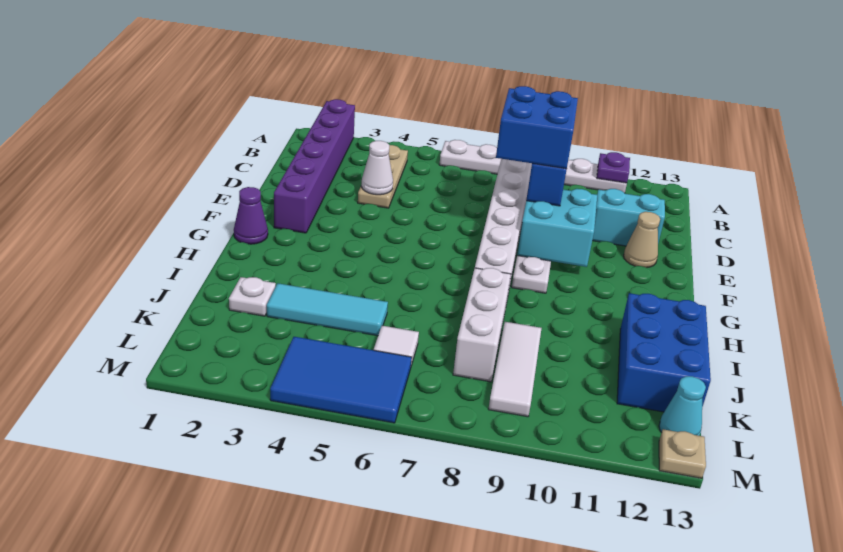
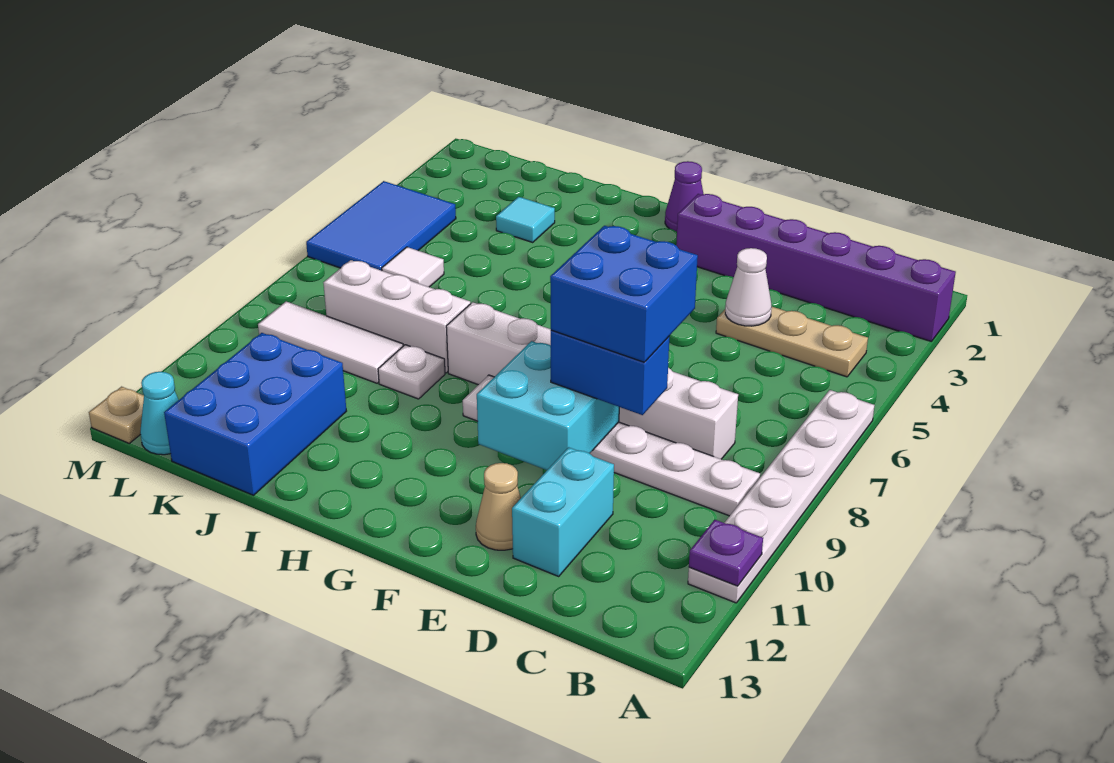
blue 2x3 brick [617,293,711,412] -> blue 2x3 brick turned to [164,333,346,495]
white 1x1 plate [229,277,276,316] -> white 1x1 plate moved to [378,345,445,399]
cyan 1x3 tile [267,283,388,336] -> cyan 1x1 tile [496,197,555,242]

